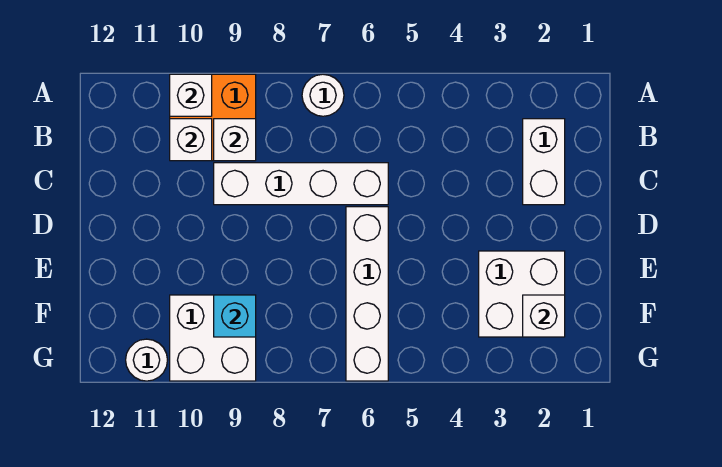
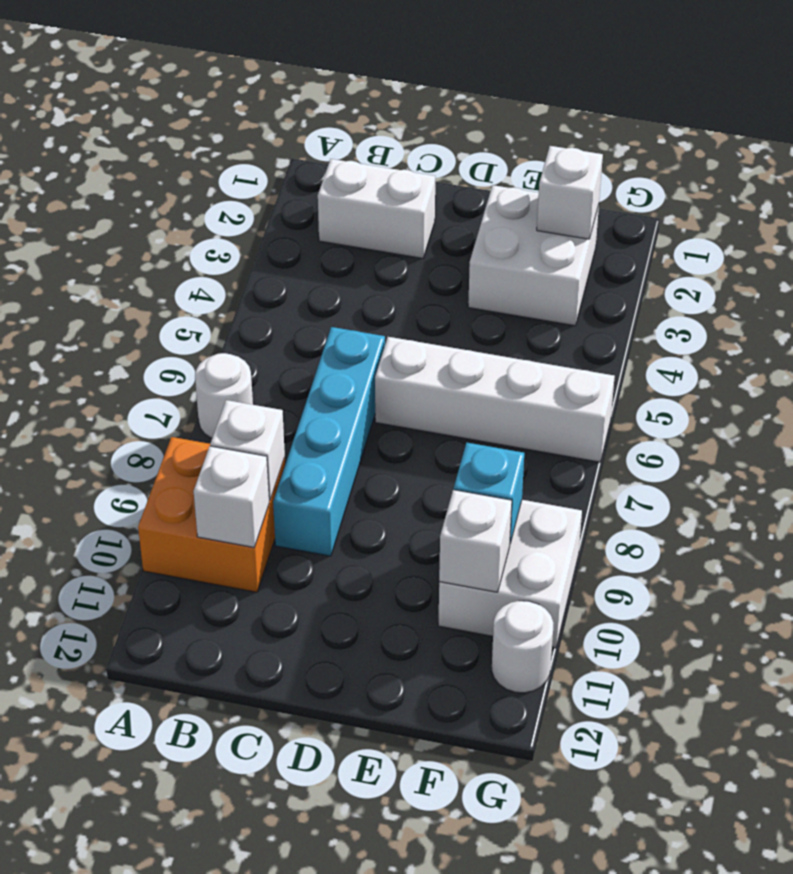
white 1x1 brick [170,74,212,116] -> white 1x1 brick moved to [439,490,512,592]
white 1x4 brick [214,163,388,205] -> cyan 1x4 brick [273,327,385,556]

